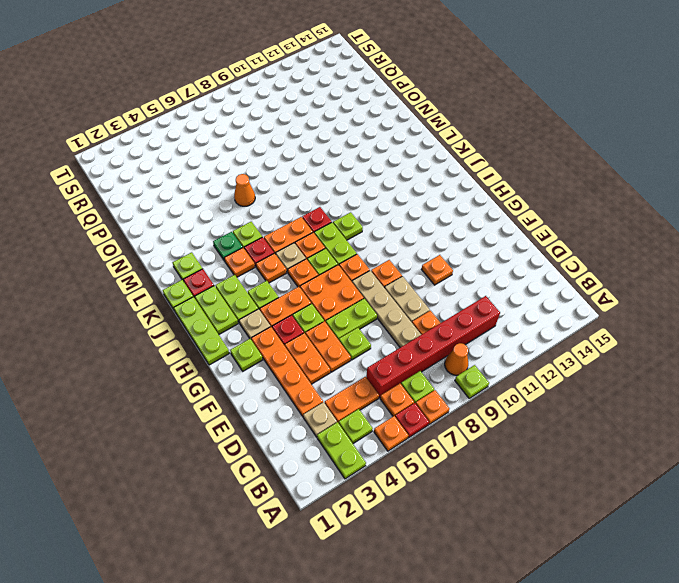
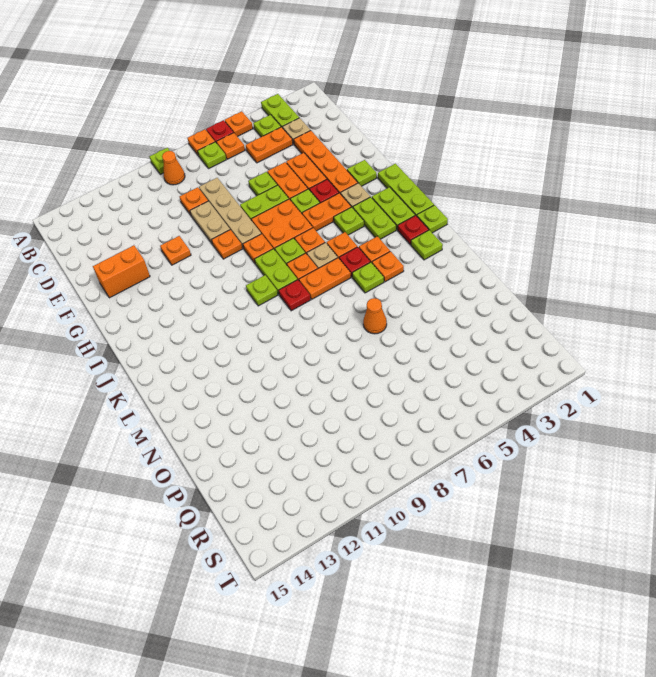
red 1x6 brick [366,296,500,398] -> none
none -> orange 1x2 brick [93,245,150,298]
green 1x1 plate [213,232,243,261] -> orange 1x1 plate [372,251,404,282]

